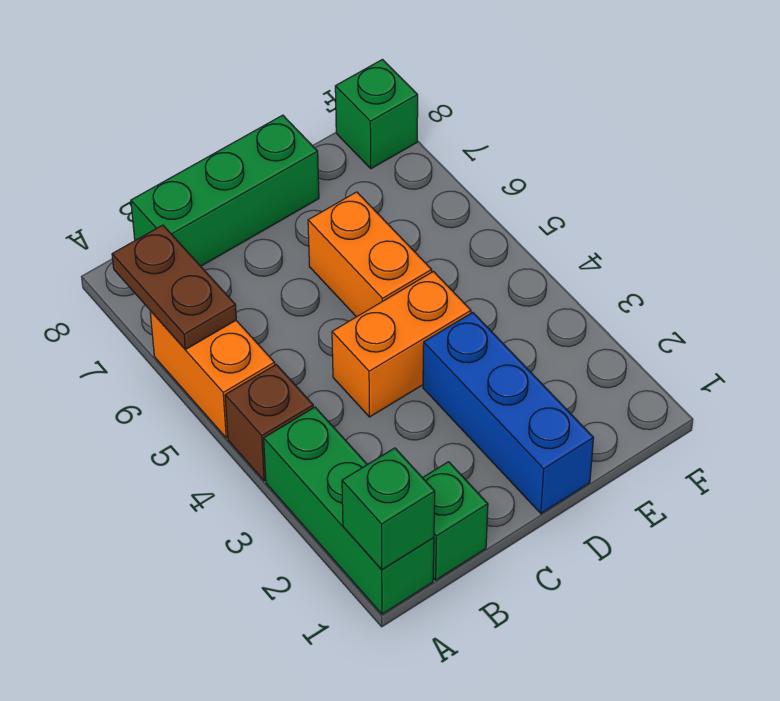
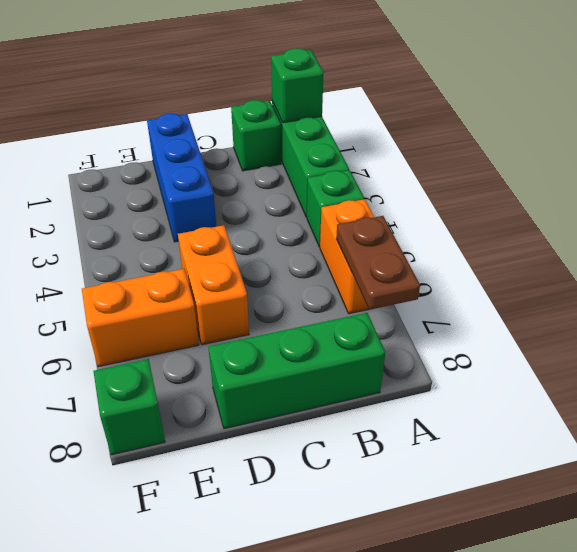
brown 1x1 brick [225,365,313,481] -> green 1x1 brick [307,170,364,247]
orange 1x2 brick [332,272,471,417] -> orange 1x2 brick moved to [82,269,199,367]

